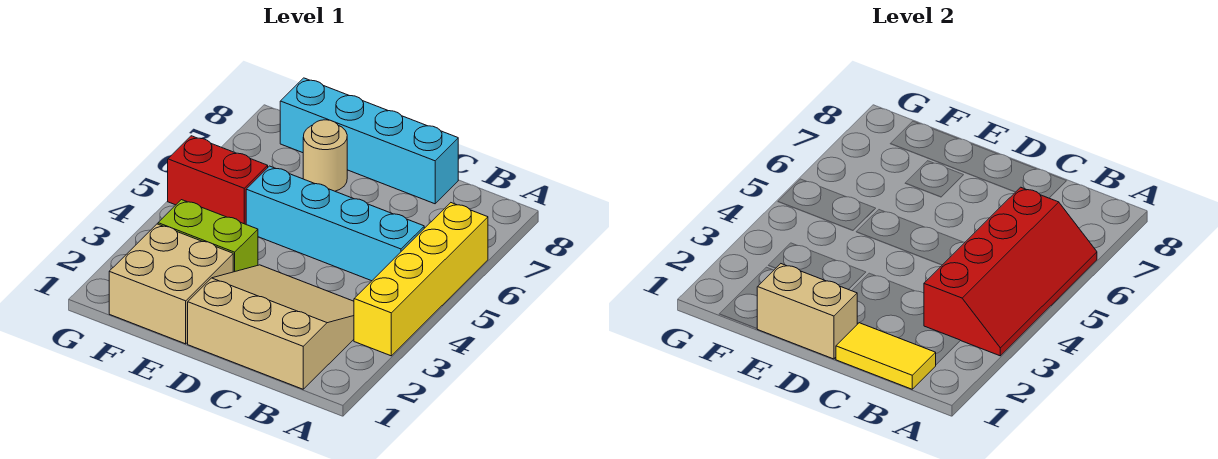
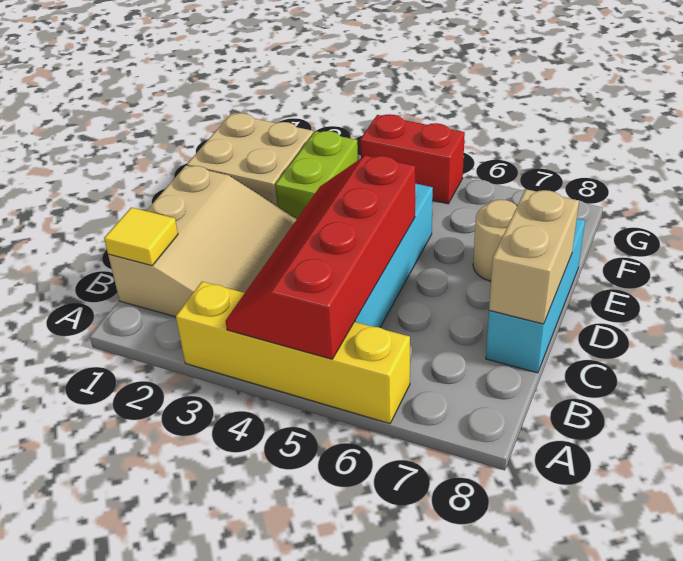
red 2x4 slope [924,187,1097,356] -> red 2x4 slope turned to [226,155,415,359]
yellow 1x2 tile [836,323,936,389] -> yellow 1x1 tile [104,207,178,266]
cyan 1x4 brick [280,78,458,204] -> cyan 1x3 brick [486,219,585,373]
tan 1x2 brick [757,264,857,359] -> tan 1x2 brick moved to [489,189,579,324]
red 1x2 brick [168,136,268,224] -> red 1x2 brick turned to [360,114,465,204]

